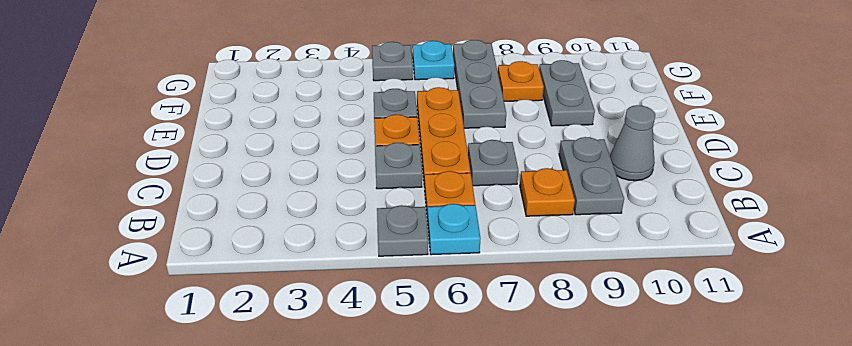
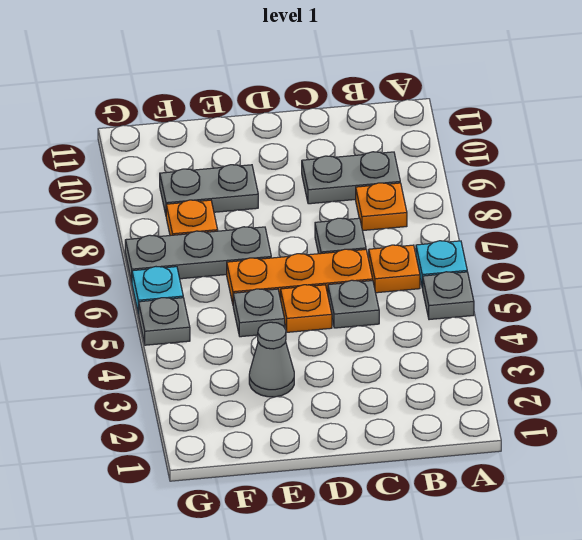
grey 1x1 cone [610,105,655,181] -> grey 1x1 cone moved to [249,322,294,397]

